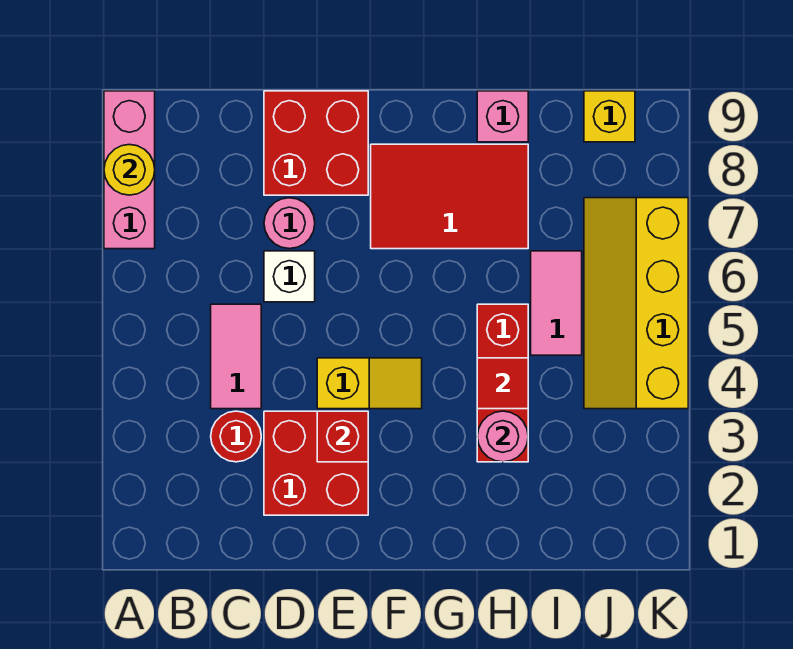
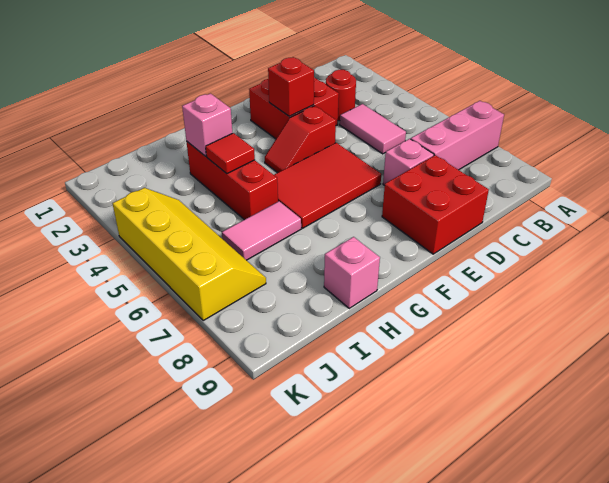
pink 1x3 brick [104,91,155,249] -> pink 1x3 brick turned to [411,101,504,170]
yellow 1x1 round brick [104,145,155,195] -> none
white 1x1 brick [264,251,315,302] -> none
pink 1x1 round brick [264,198,315,249] -> pink 1x1 brick [383,139,434,186]
yellow 1x2 slope [317,358,422,409] -> red 1x2 slope [265,106,336,173]
red 2x3 tile [371,144,528,249] -> red 2x3 tile moved to [274,143,381,228]
pink 1x1 round brick [477,411,528,462] -> pink 1x1 brick [182,94,232,156]
pink 1x2 tile [531,251,582,355] -> pink 1x2 tile turned to [222,201,301,260]
yellow 1x1 brick [584,91,635,142] -> none

